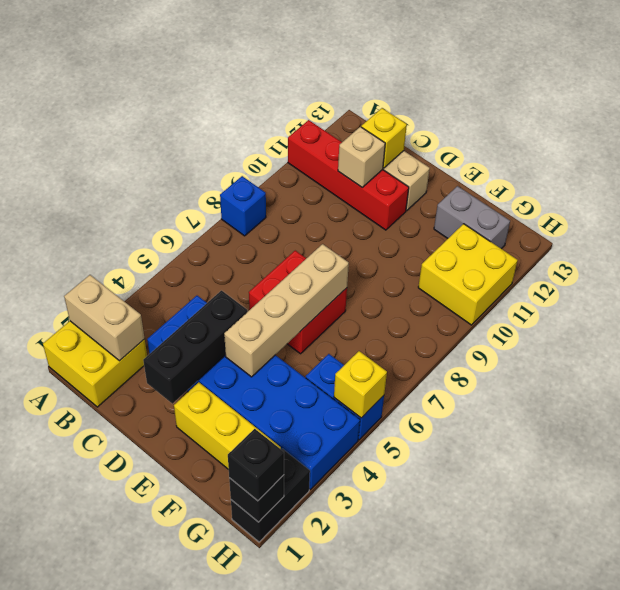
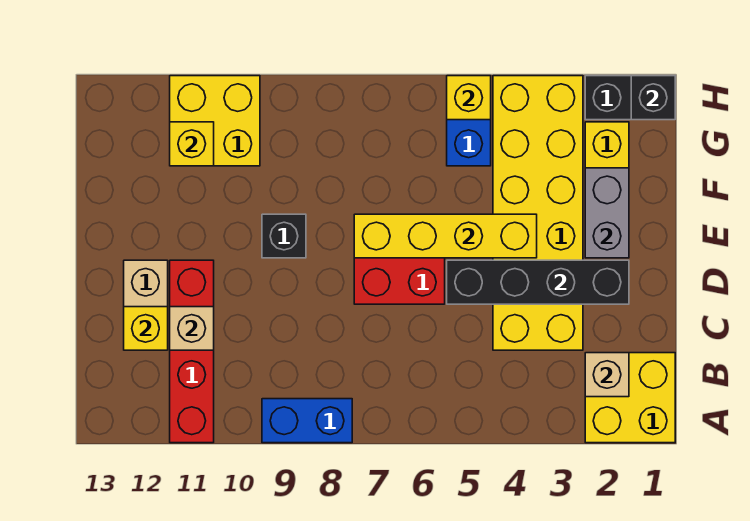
tan 1x2 brick [64,275,145,361] -> tan 1x1 brick [585,353,629,397]
blue 1x1 brick [220,176,266,236] -> blue 1x2 brick [262,399,352,443]
blue 2x6 brick [147,296,360,489] -> yellow 2x6 brick [493,76,583,350]
black 1x3 brick [143,291,247,404] -> black 1x4 brick [447,260,629,304]
tan 1x4 brick [224,244,349,377] -> yellow 1x4 brick [354,214,537,258]
grey 1x2 brick [434,186,510,249] -> grey 1x2 brick moved to [585,168,629,258]
none -> yellow 1x1 brick [170,122,214,166]
black 1x1 brick [228,429,284,501] -> black 1x1 brick moved to [262,214,306,258]

